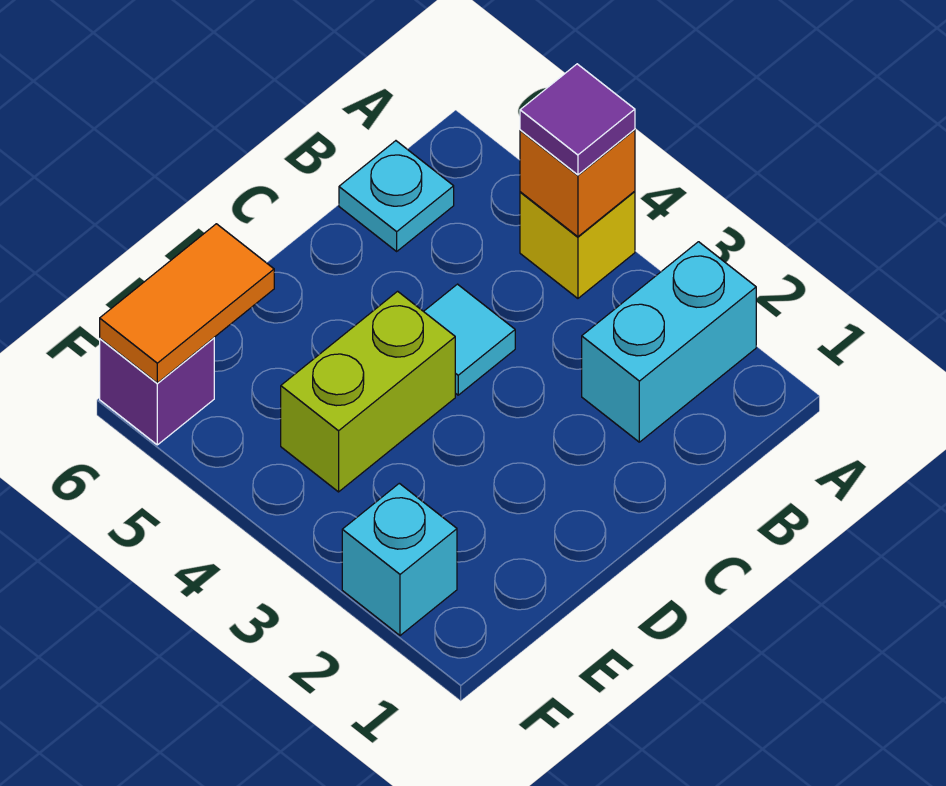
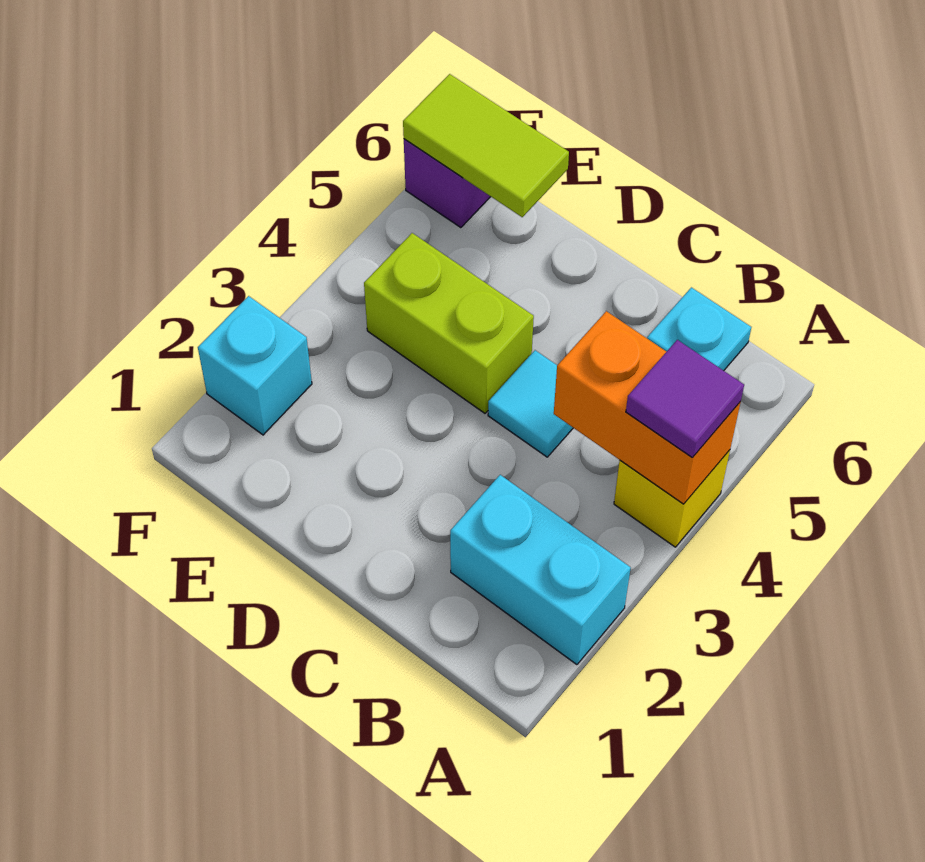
orange 1x1 brick [520,129,635,237] -> orange 1x2 brick [554,311,740,504]
orange 1x2 tile [100,224,274,383] -> lime 1x2 tile [403,74,569,217]

